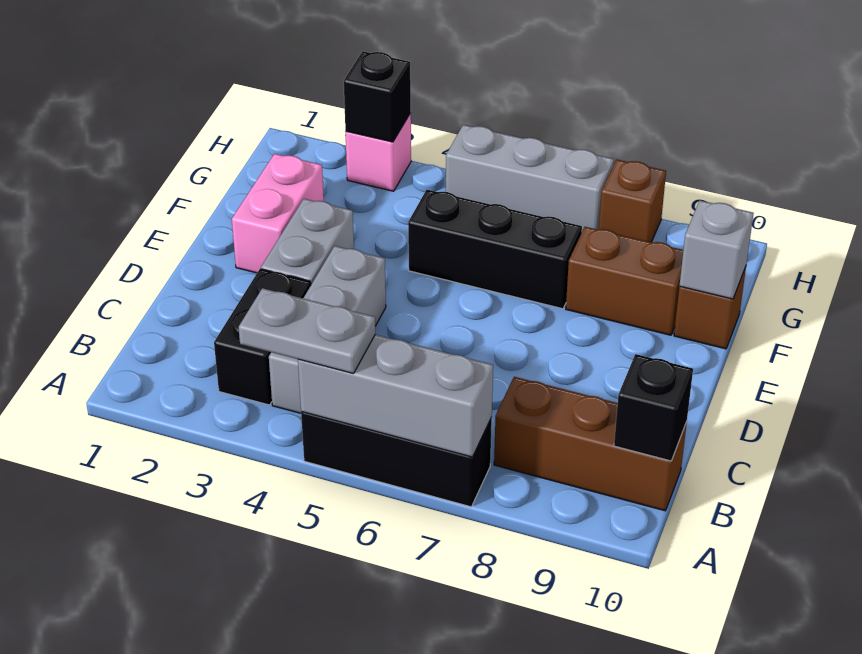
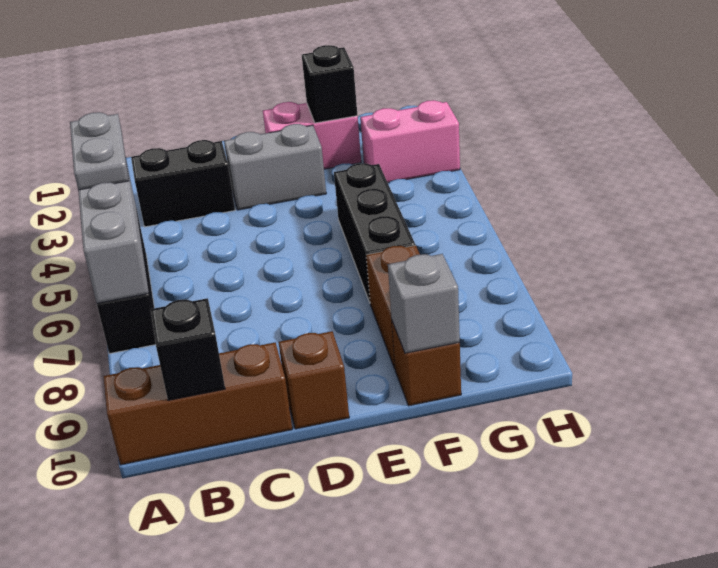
grey 1x3 brick [269,246,386,413] -> none
brown 1x3 brick [494,377,687,511] -> brown 1x3 brick turned to [103,343,292,465]
pink 1x1 brick [345,114,411,191] -> pink 1x2 brick [360,100,460,183]
black 1x1 brick [344,51,411,142] -> black 1x1 brick moved to [302,45,358,123]
grey 1x3 brick [446,125,614,231] -> none
brown 1x1 brick [599,159,666,242] -> brown 1x1 brick moved to [279,331,349,429]

